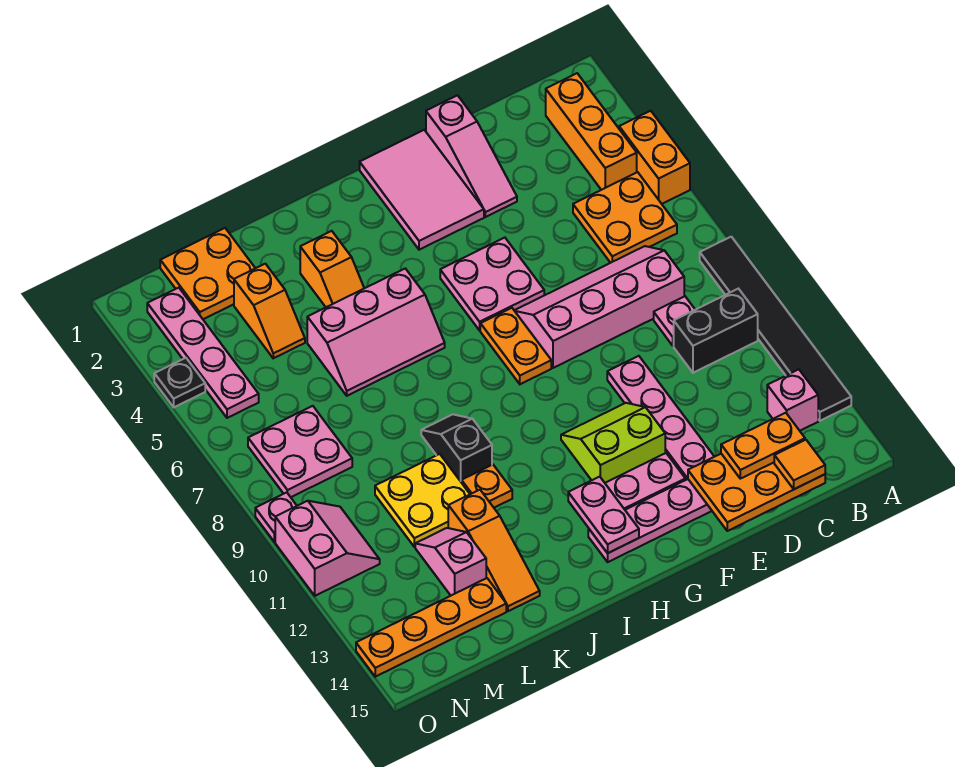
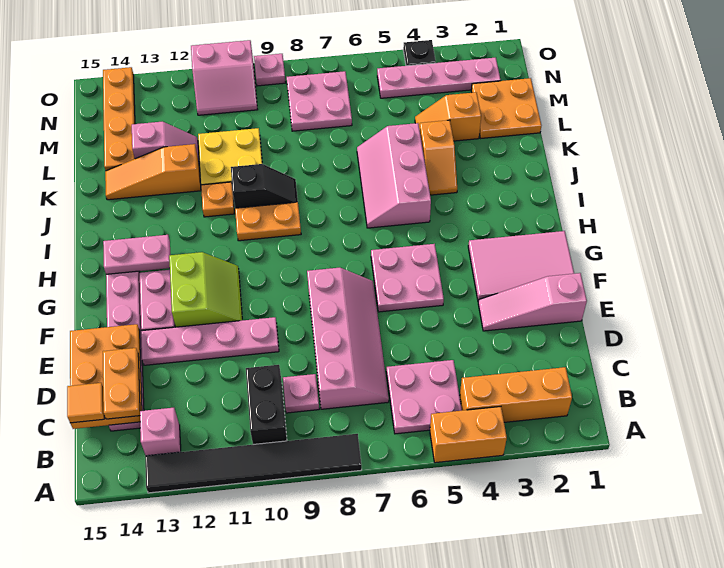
orange 2x2 plate [573,172,677,263] -> pink 2x2 plate [386,360,462,434]
orange 1x2 plate [480,308,551,384] -> orange 1x2 plate moved to [235,202,301,241]
orange 1x2 slope [300,231,364,307] -> orange 1x2 slope turned to [420,120,457,195]

